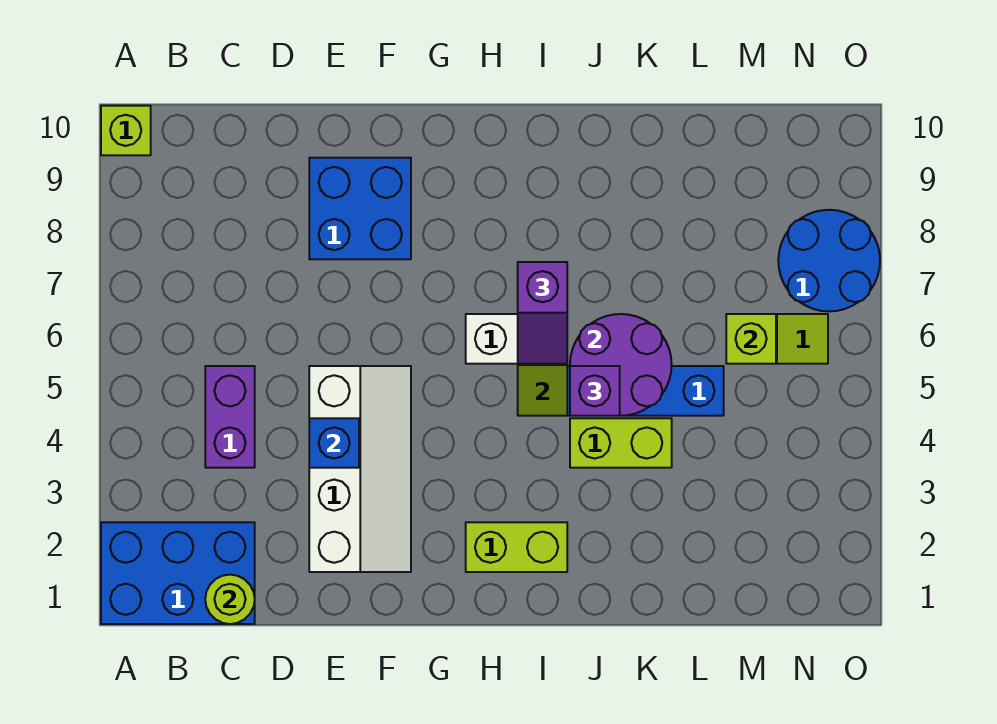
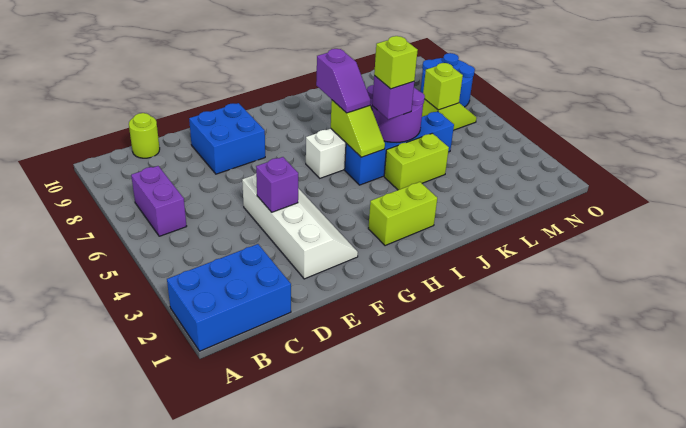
lime 1x1 brick [101,106,151,155] -> lime 1x1 brick moved to [374,36,418,89]
lime 1x1 round brick [205,575,255,624] -> lime 1x1 round brick moved to [129,113,160,158]
purple 1x2 brick [205,366,255,468] -> purple 1x2 brick moved to [131,166,187,236]
blue 1x1 brick [309,418,359,468] -> purple 1x1 brick [256,157,298,212]

